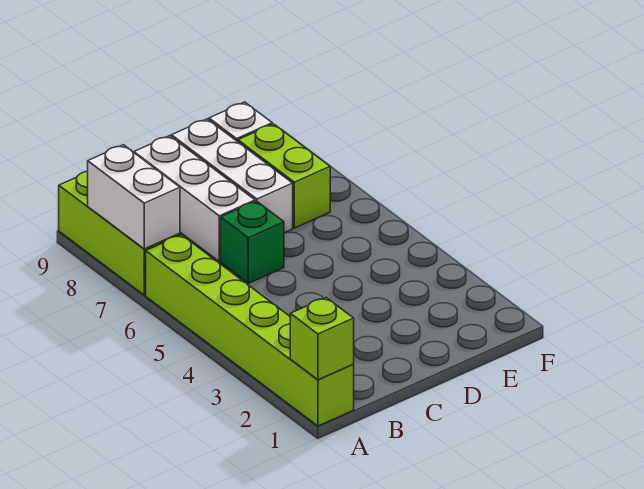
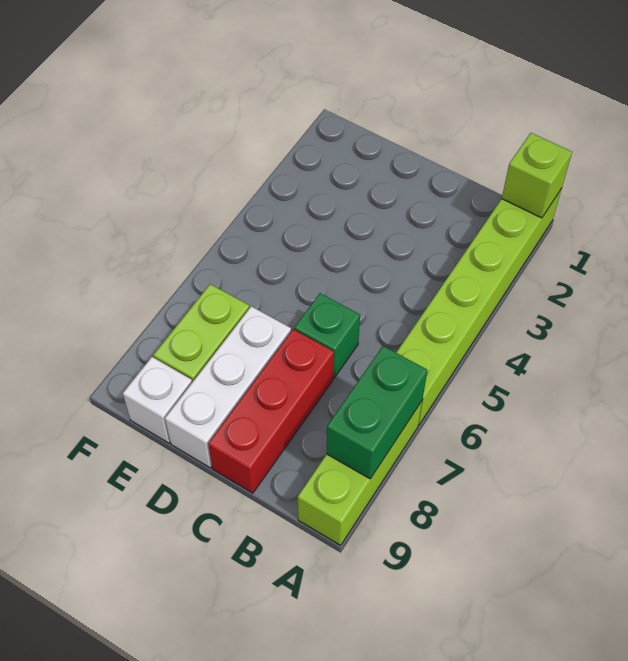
white 1x2 brick [88,145,180,249] -> green 1x2 brick [327,346,427,479]
white 1x3 brick [134,136,255,262] -> red 1x3 brick [208,329,334,493]

